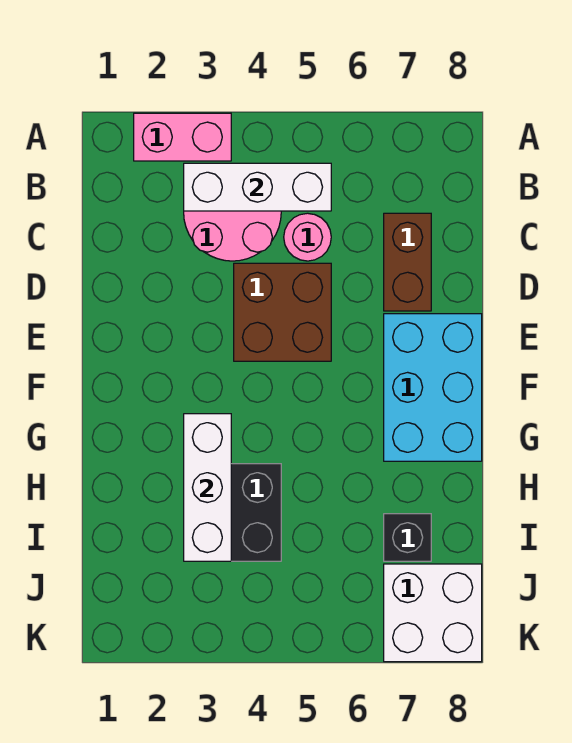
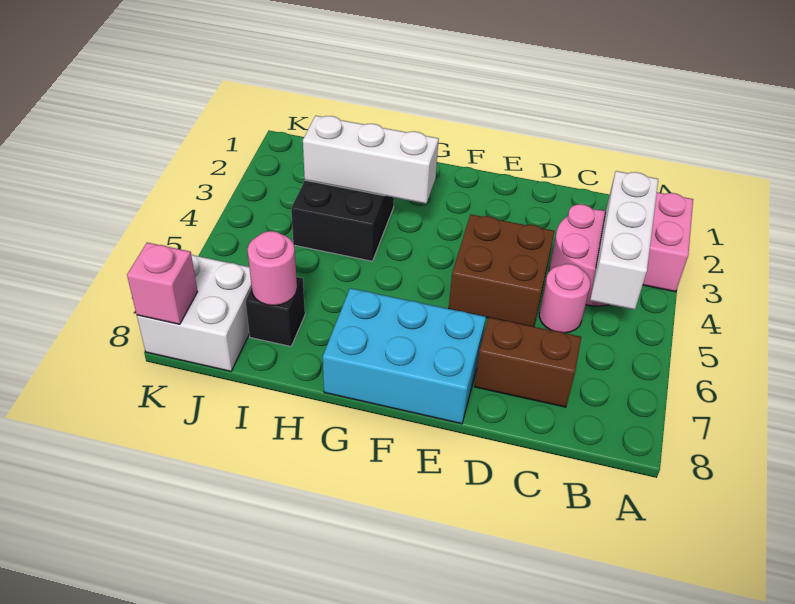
none -> pink 1x1 round brick [247,231,297,306]
none -> pink 1x1 brick [127,243,198,324]

